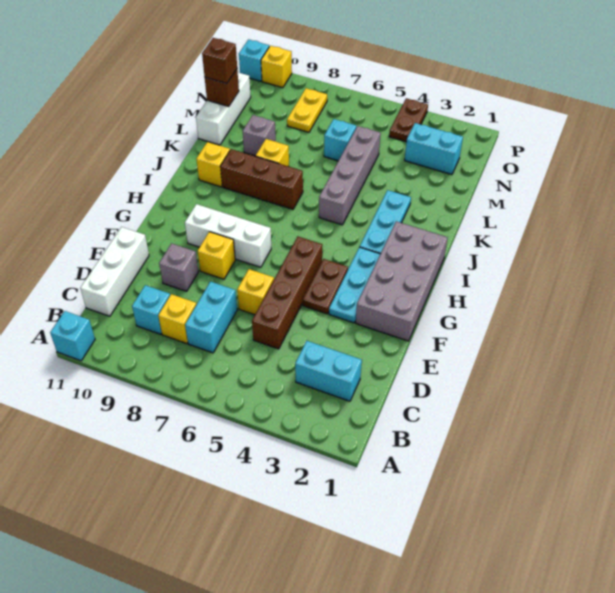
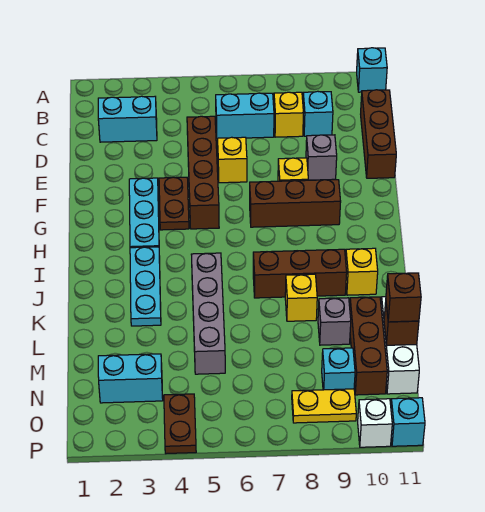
cyan 1x2 brick [185,282,237,353] -> cyan 1x2 brick turned to [216,93,274,139]
white 1x3 brick [80,227,149,316] -> brown 1x3 brick [361,90,396,178]
grey 2x4 brick [356,221,448,341] -> none
white 1x3 brick [185,204,271,267] -> brown 1x3 brick [250,180,341,227]
none -> brown 1x3 brick [350,297,387,395]
cyan 1x1 brick [324,119,356,161] -> cyan 1x1 brick moved to [322,348,355,390]
yellow 1x2 plate [287,88,327,132] -> yellow 1x2 plate turned to [292,389,356,423]
yellow 1x1 brick [261,46,292,88] -> white 1x1 brick [358,399,392,447]

